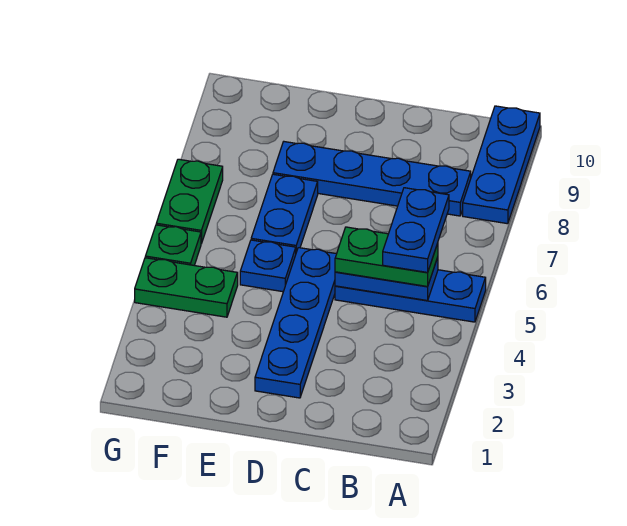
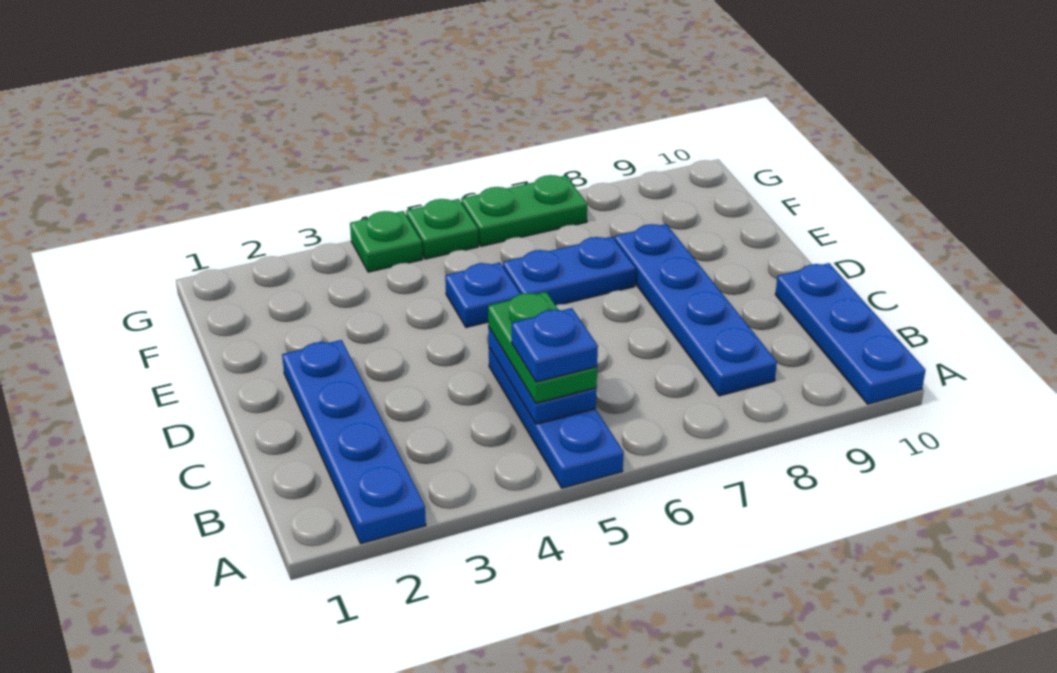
blue 1x3 plate [463,106,540,224] -> blue 1x3 plate turned to [775,263,926,404]
blue 1x2 plate [383,188,449,272] -> blue 1x1 plate [512,308,598,382]
blue 1x4 plate [255,248,336,398] -> blue 1x4 plate turned to [282,340,426,544]
green 1x2 plate [135,258,238,317] -> green 1x1 plate [350,211,422,272]

